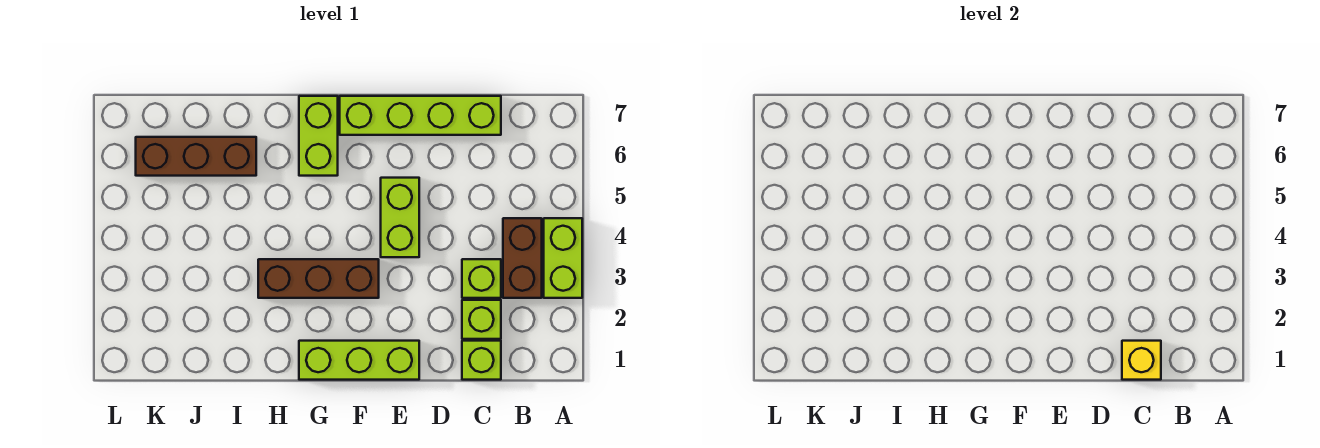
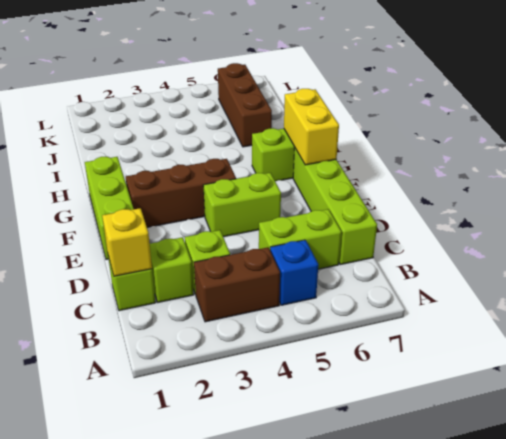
lime 1x2 brick [544,218,582,298] -> lime 1x2 brick moved to [259,209,342,269]
none -> blue 1x1 brick [270,240,318,305]
brown 1x3 brick [258,259,379,298] -> brown 1x3 brick turned to [126,159,236,227]
none -> yellow 1x2 brick [284,89,339,165]

